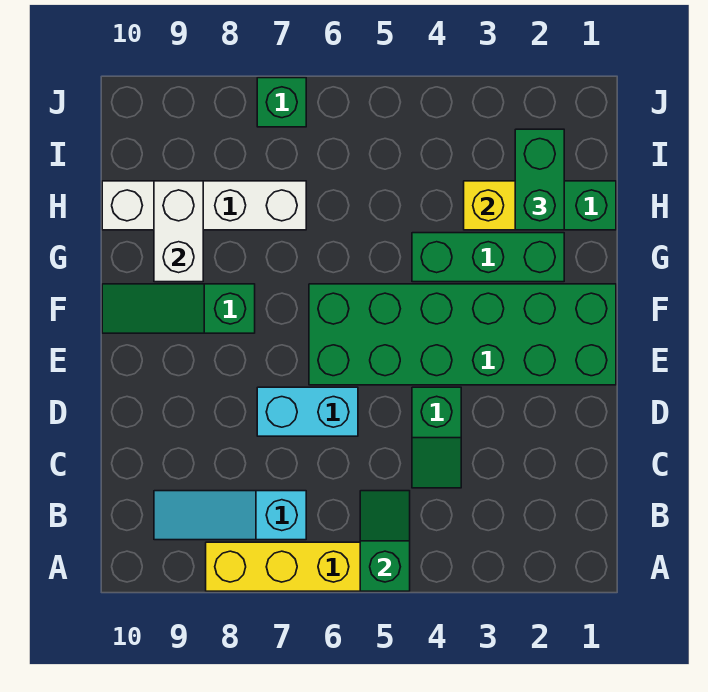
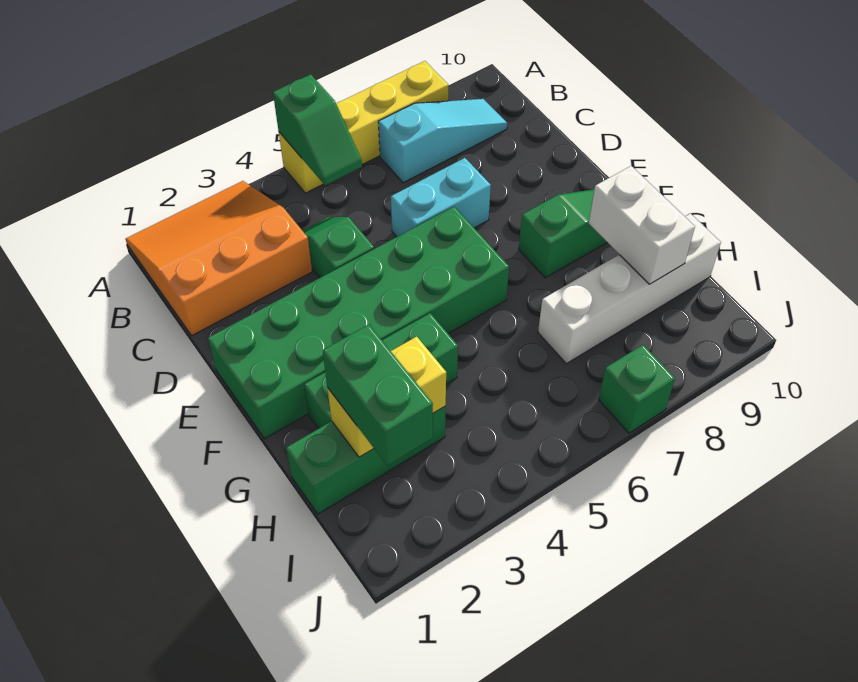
none -> orange 3x3 slope [126,181,312,335]

